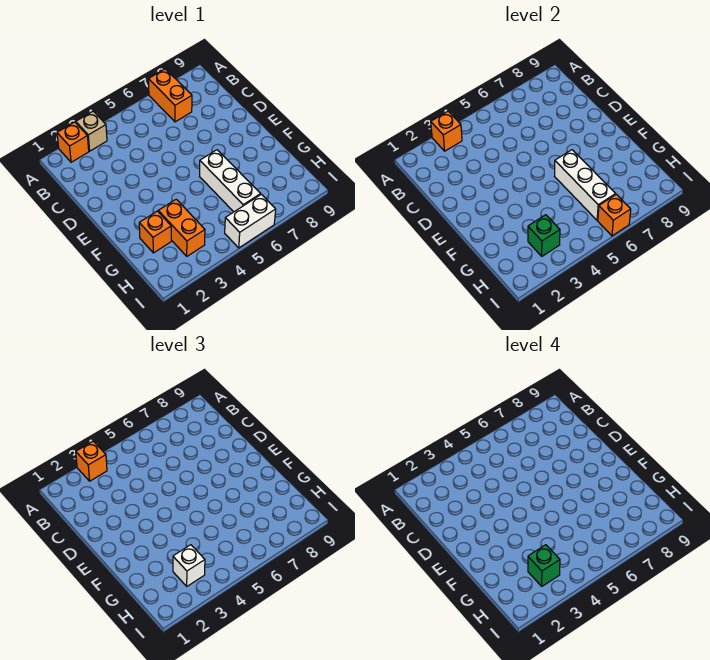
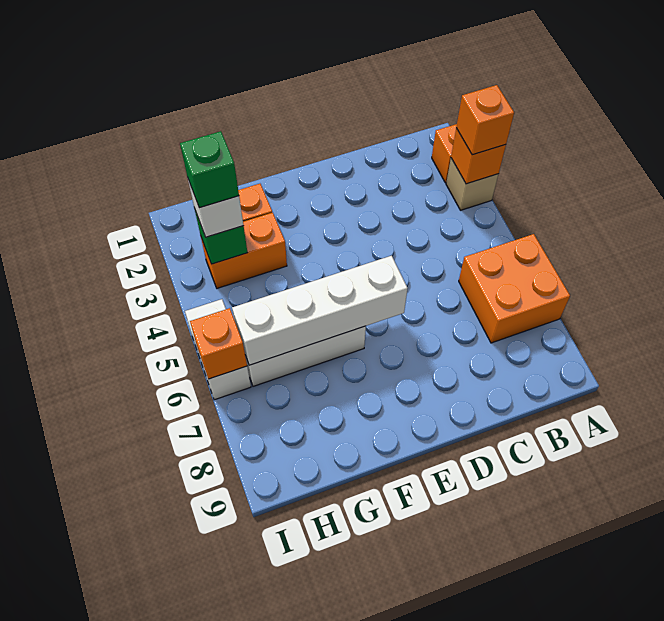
orange 1x2 brick [149,69,192,122] -> orange 2x2 brick [459,234,570,343]
white 1x3 brick [555,150,616,220] -> white 1x4 brick [232,256,408,365]

